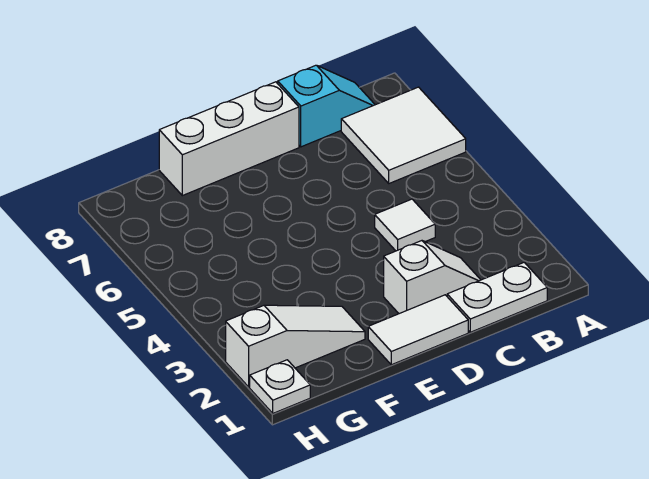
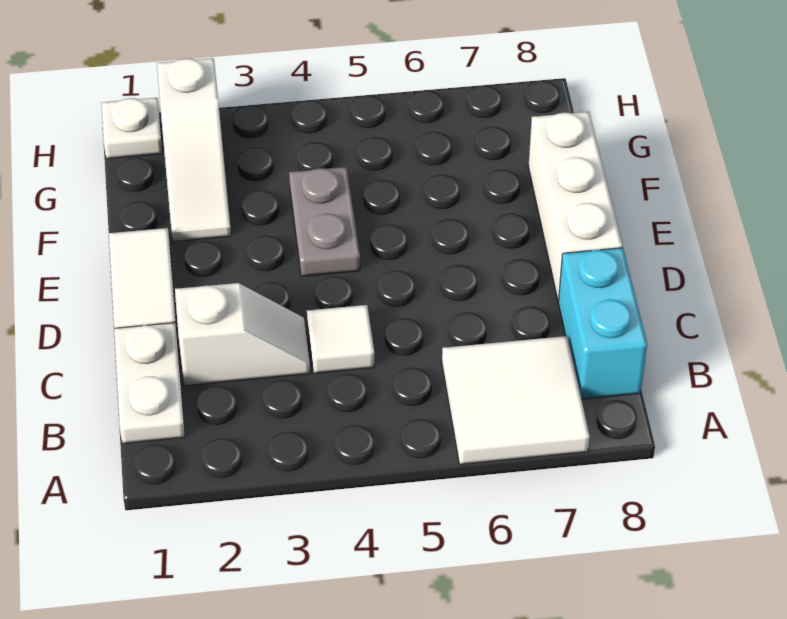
cyan 1x2 slope [278,65,375,147] -> cyan 1x2 brick [558,248,647,399]
white 1x2 slope [384,241,480,314] -> white 1x2 slope turned to [175,283,310,386]
none -> grey 1x2 plate [289,167,360,276]

